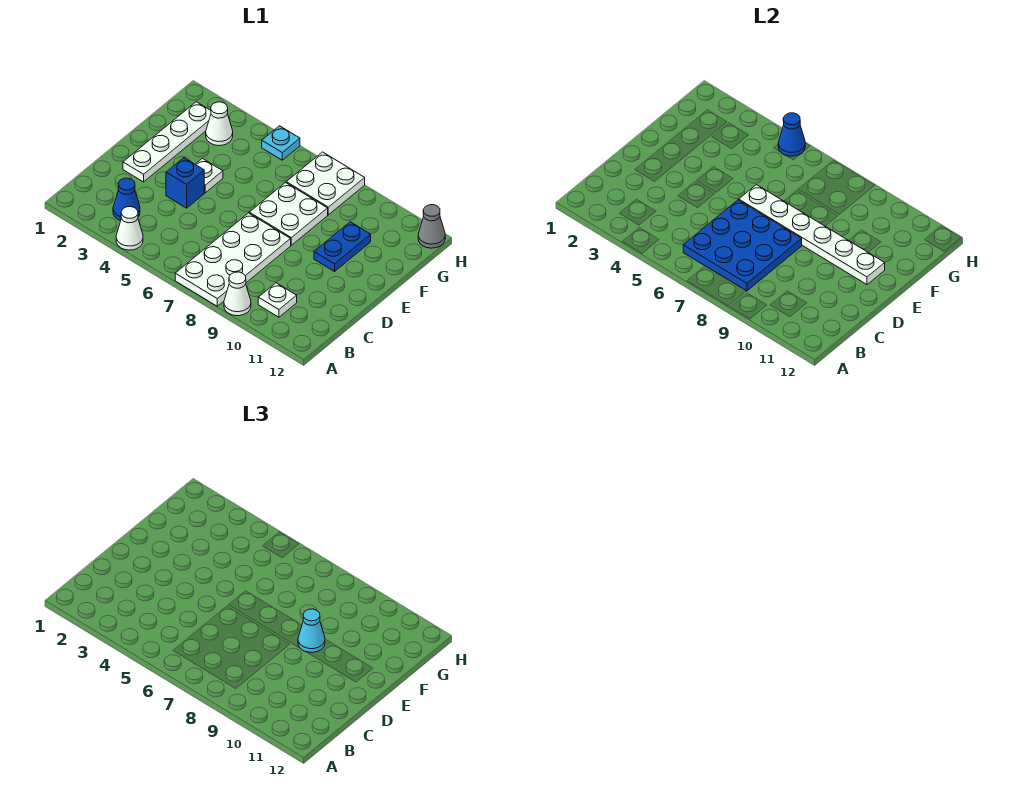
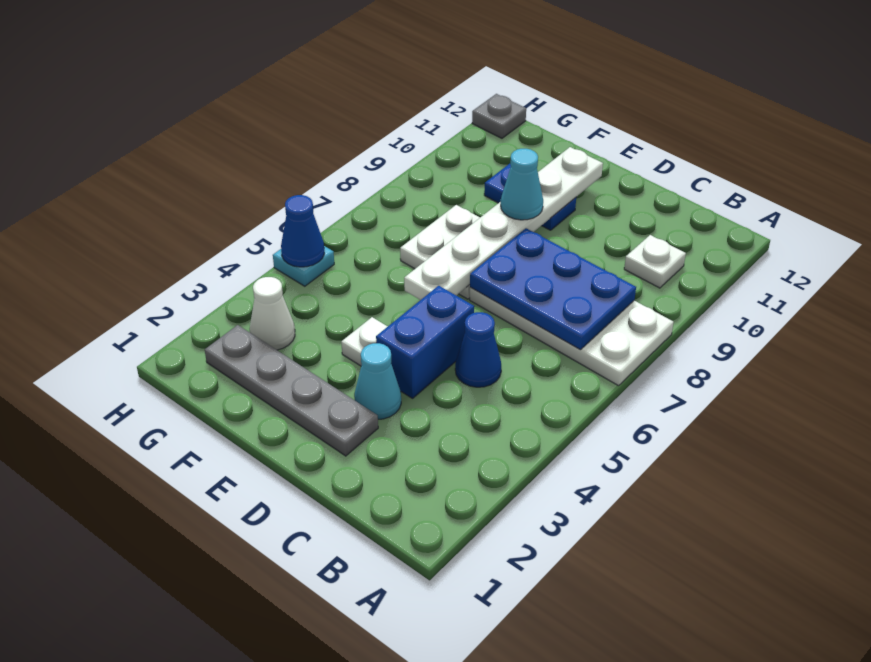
white 1x1 cone [116,207,143,250] -> none
white 1x1 cone [224,272,251,316] -> none
blue 1x1 cone [113,178,140,221] -> blue 1x1 cone moved to [455,312,501,387]
blue 3x3 plate [683,200,802,291] -> blue 2x3 plate [470,228,636,350]
white 1x4 plate [123,102,211,182] -> grey 1x4 plate [205,325,378,456]
none -> cyan 1x1 cone [354,343,401,419]
blue 1x1 brick [166,158,204,208] -> blue 1x2 brick [376,286,474,398]
white 2x2 plate [286,152,365,215] -> none
grey 1x1 cone [418,205,445,248] -> grey 1x1 plate [472,94,526,138]

